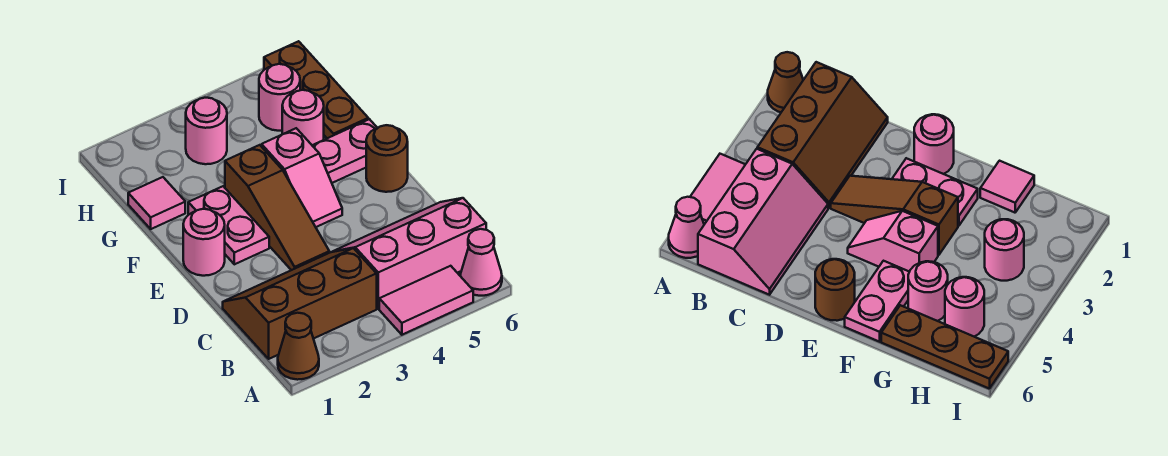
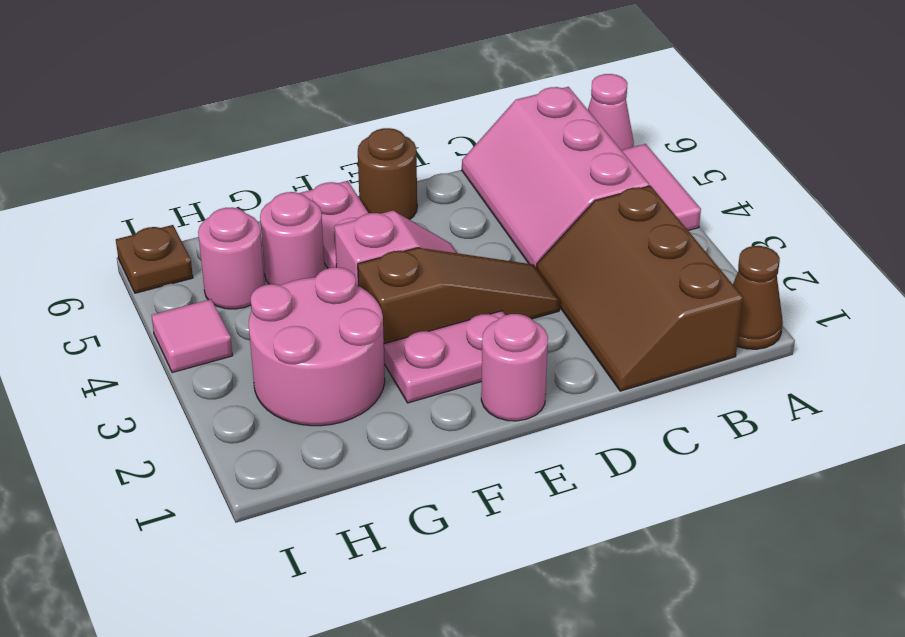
pink 1x1 tile [128,177,185,229] -> pink 1x1 tile moved to [152,299,233,373]
brown 1x3 plate [264,41,368,138] -> brown 1x1 plate [116,225,193,293]
pink 1x1 round brick [186,98,227,164] -> pink 2x2 round brick [249,267,385,426]

